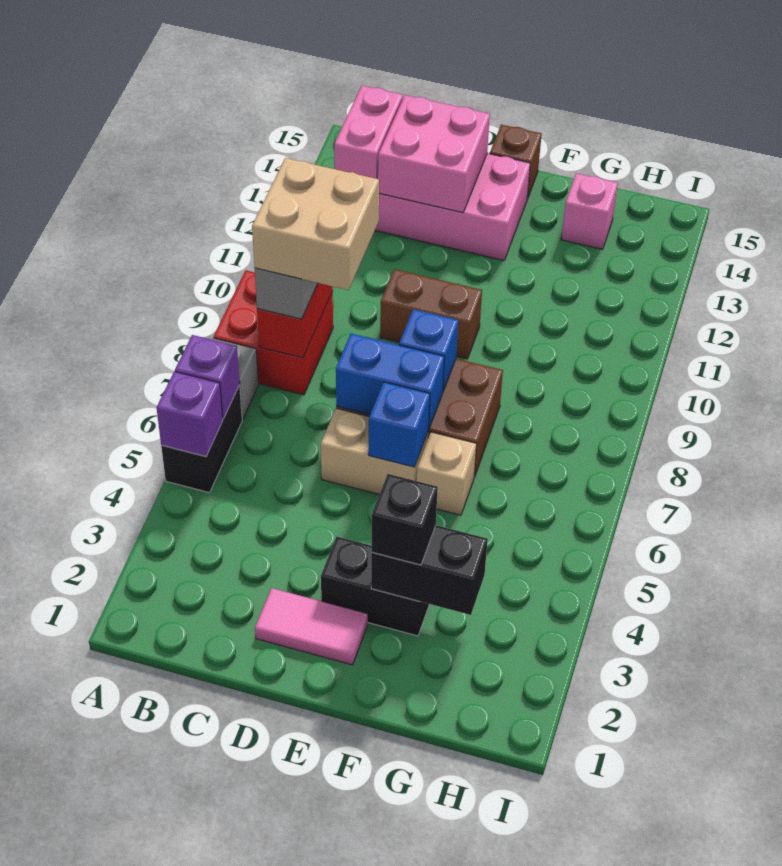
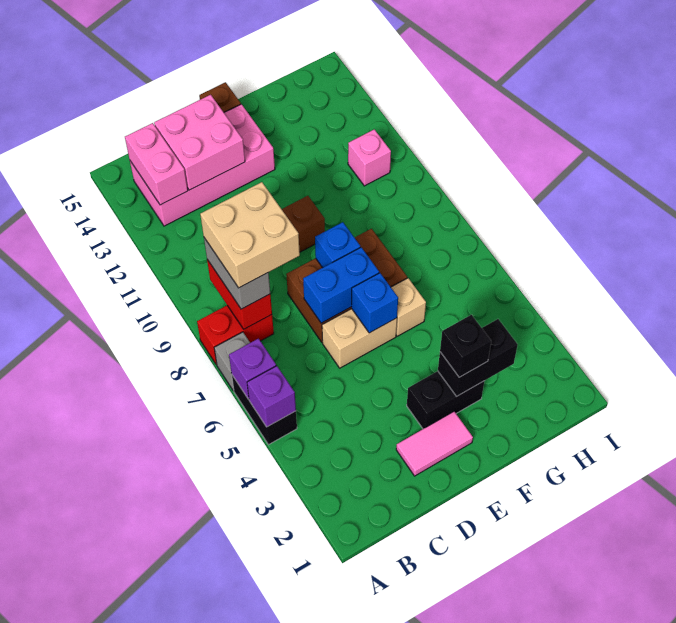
red 2x2 brick [214,270,333,395] -> red 1x2 brick [197,306,274,365]
pink 1x1 brick [561,173,618,249] -> pink 1x1 brick moved to [348,130,391,186]

